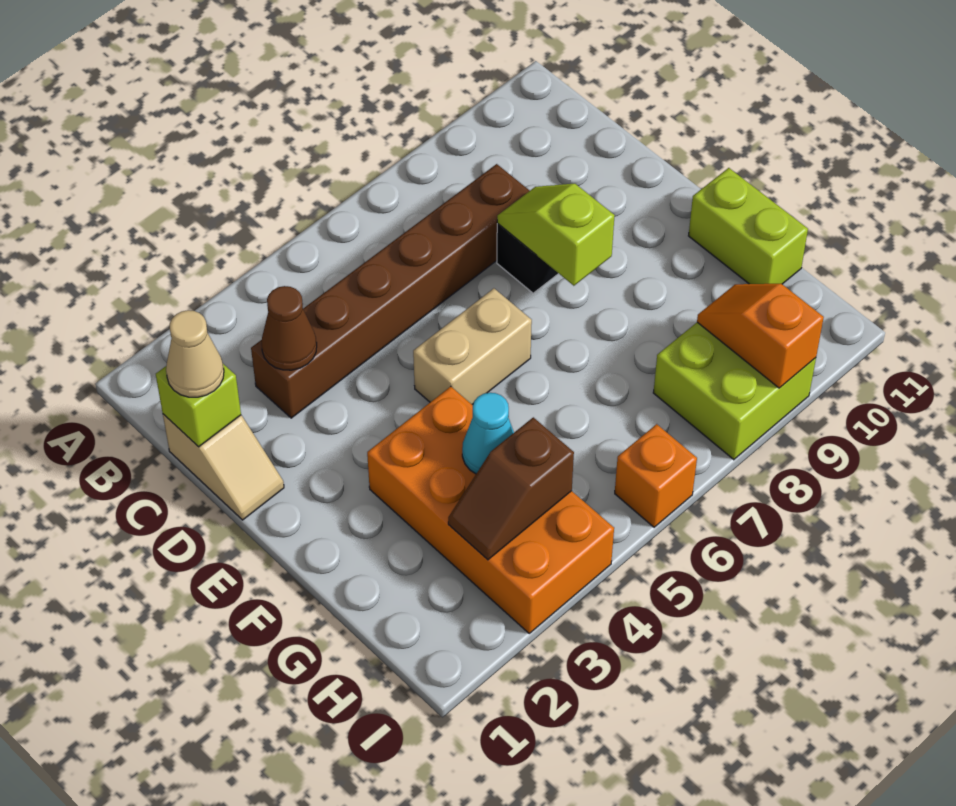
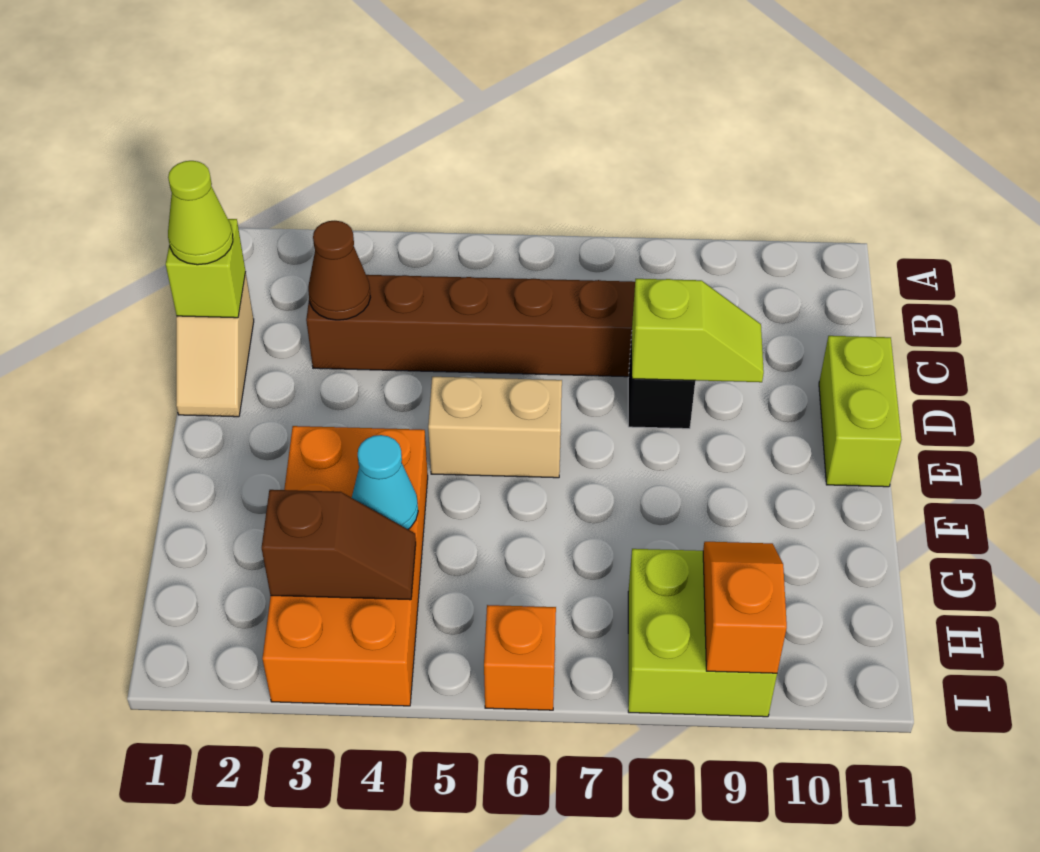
tan 1x1 cone [166,310,224,397] -> lime 1x1 cone [168,161,233,265]
lime 1x2 slope [497,184,615,286] -> lime 1x2 slope turned to [632,279,764,382]
lime 1x2 brick [689,168,808,284] -> lime 1x2 brick moved to [819,336,901,487]
brown 1x2 slope [448,417,574,560] -> brown 1x2 slope turned to [262,490,416,600]

